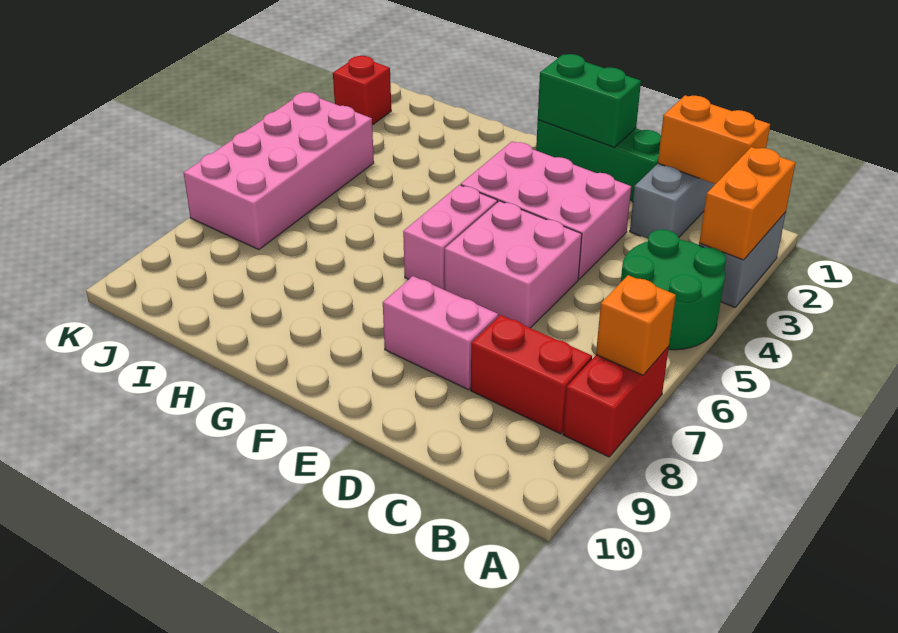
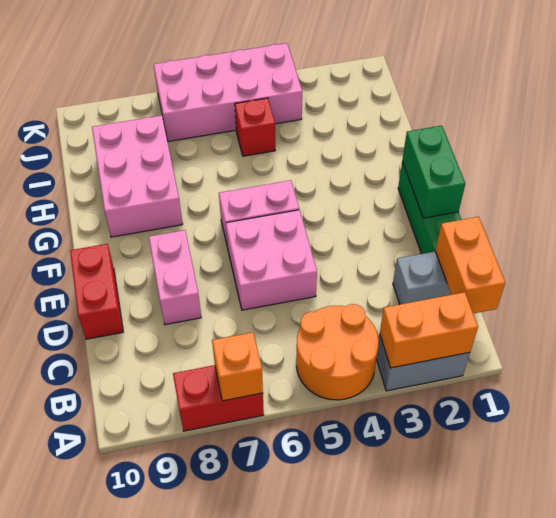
green 2x2 round brick [621,230,726,350] -> orange 2x2 round brick [296,304,379,400]
red 1x2 brick [471,315,592,434] -> red 1x2 brick moved to [70,244,123,339]
pink 2x3 brick [461,142,631,279] -> pink 2x3 brick moved to [92,115,183,237]
red 1x1 brick [333,56,391,125] -> red 1x1 brick moved to [235,98,275,156]

